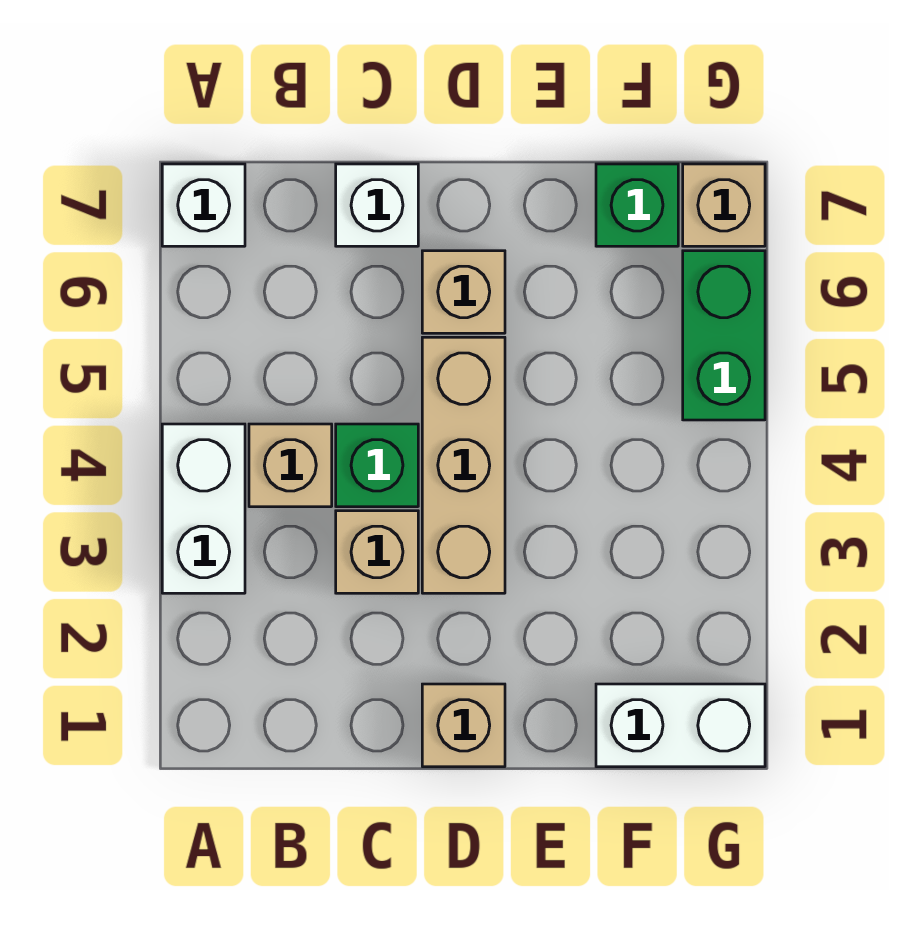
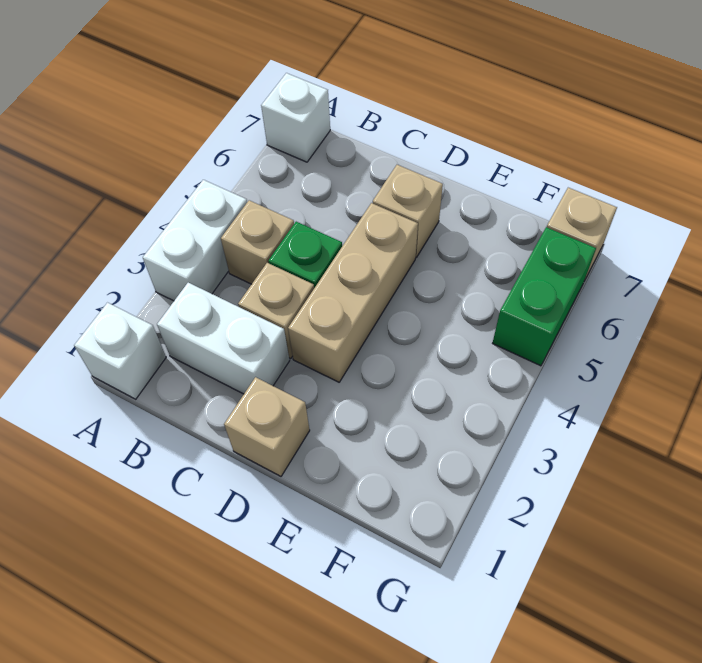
white 1x1 brick [336,164,418,246] -> white 1x1 brick moved to [74,303,166,399]
white 1x2 brick [596,684,765,767] -> white 1x2 brick moved to [157,283,290,394]
green 1x1 brick [596,164,678,246] -> none

